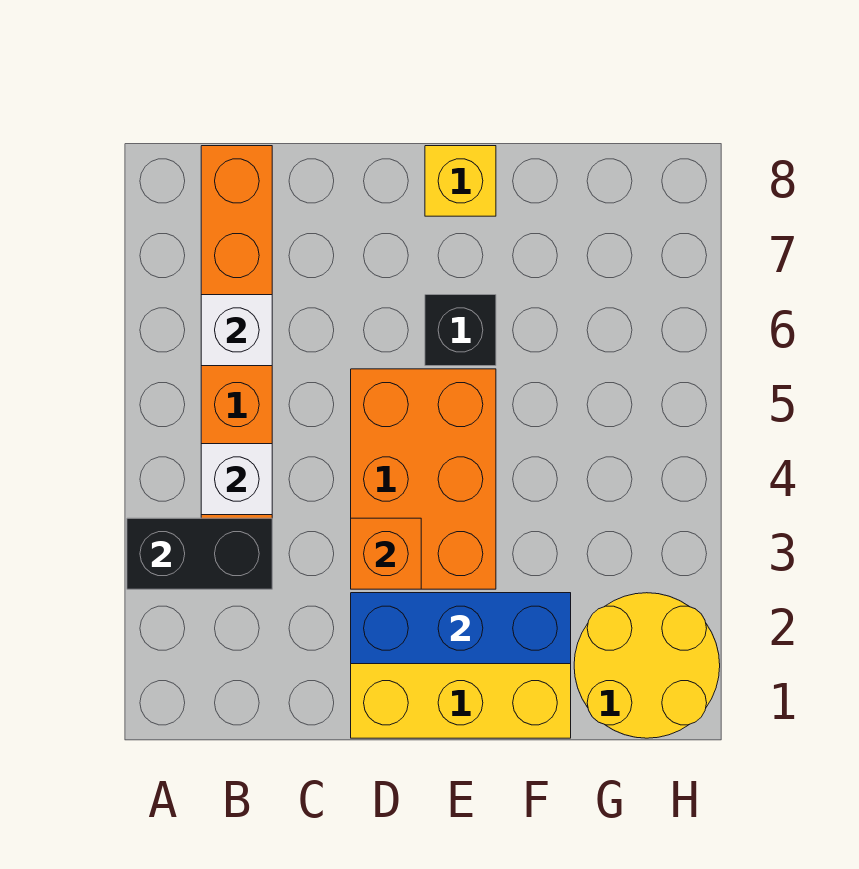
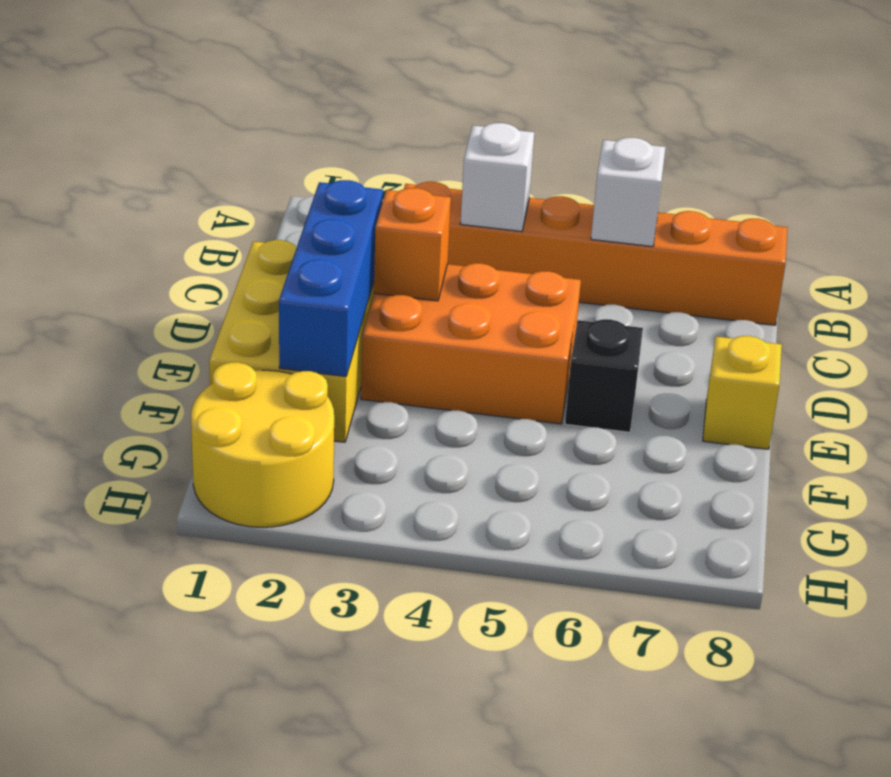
black 1x2 brick [127,518,272,589] -> none

